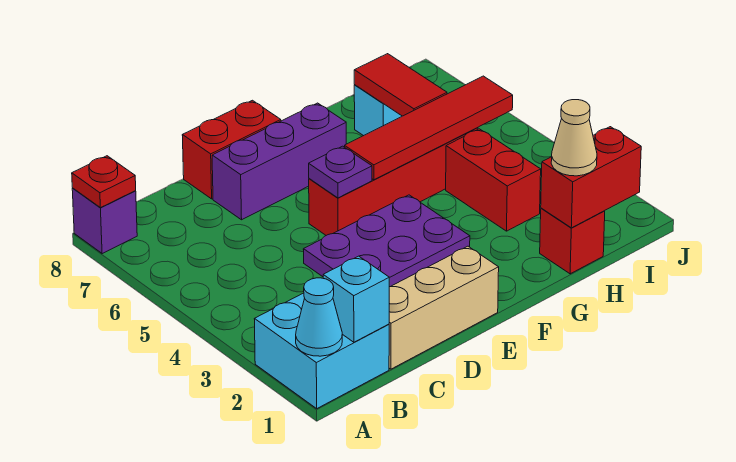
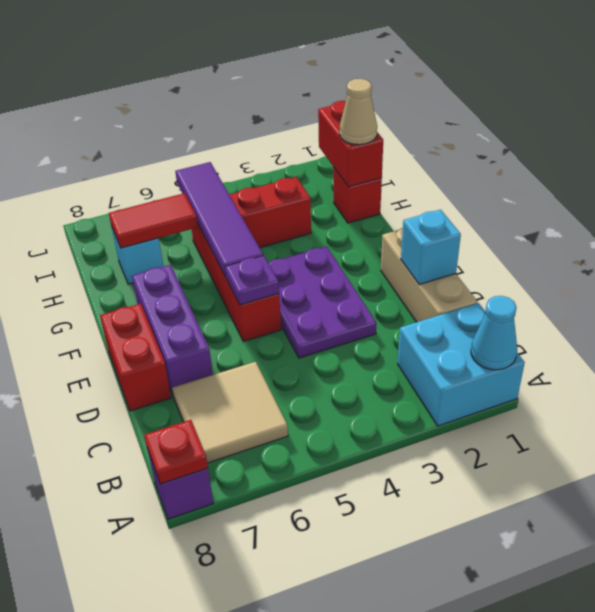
cyan 1x1 brick [323,256,389,342] -> cyan 1x1 brick moved to [401,210,461,284]
none -> tan 2x2 tile [172,362,288,463]
red 1x4 tile [345,76,513,180] -> purple 1x4 tile [175,162,263,277]

